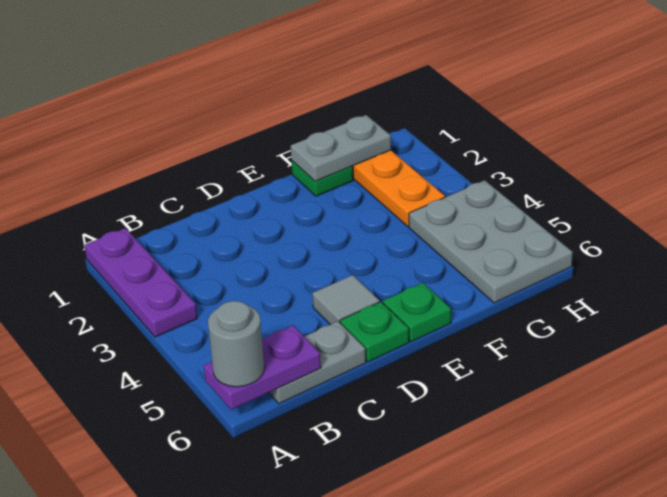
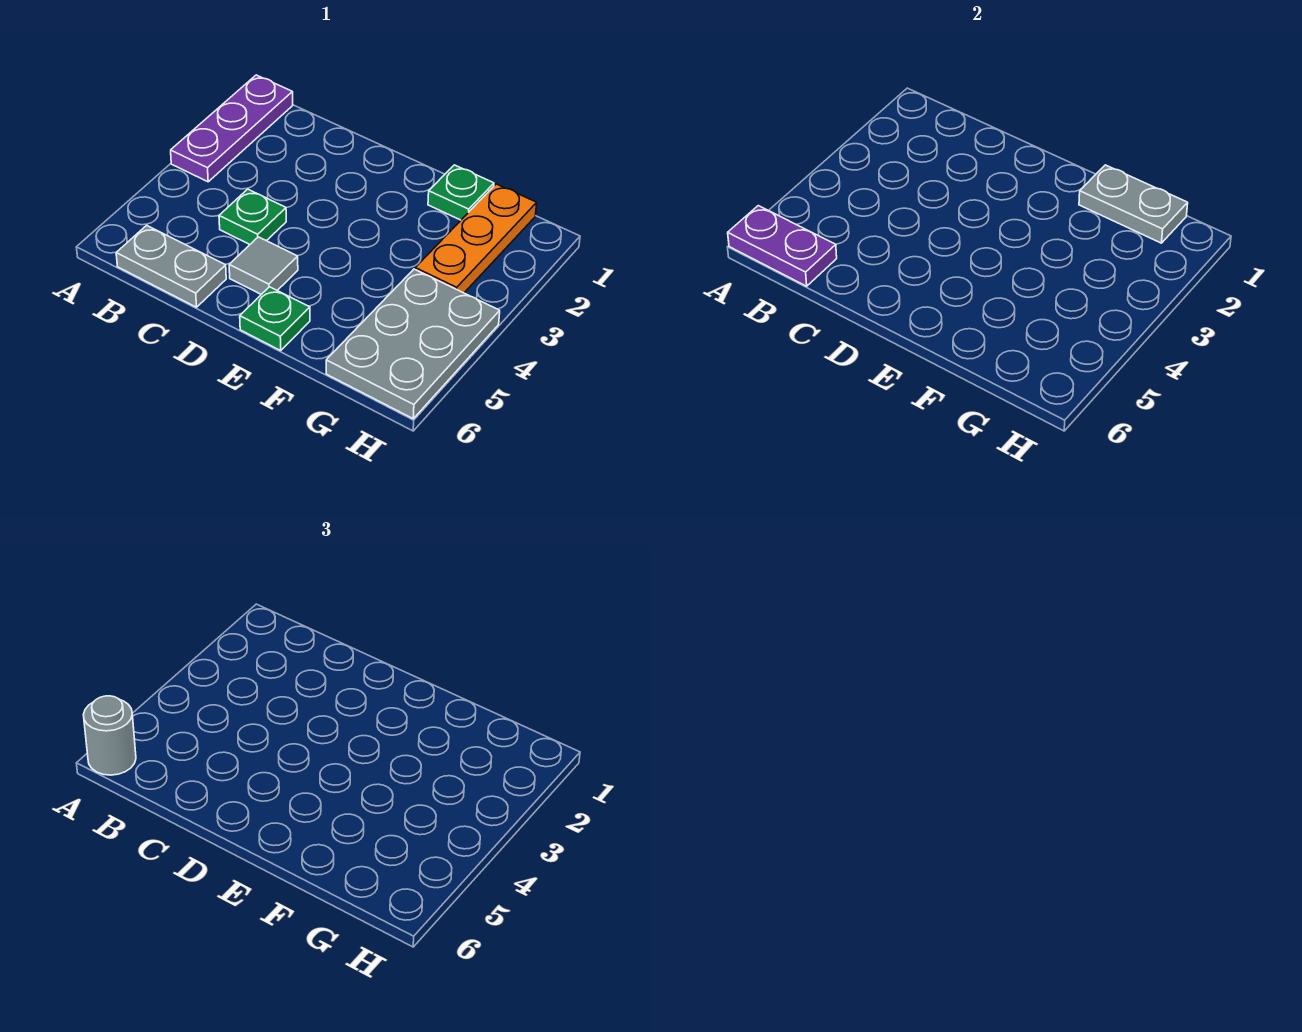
green 1x1 plate [340,302,409,362] -> green 1x1 plate moved to [219,189,286,244]

